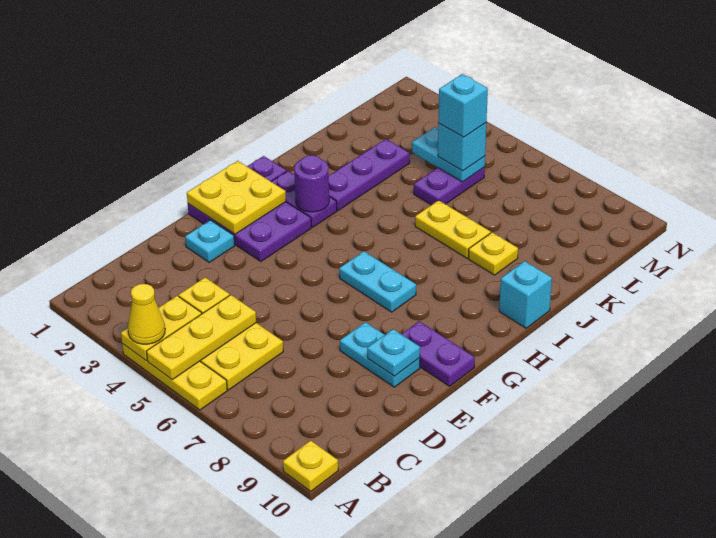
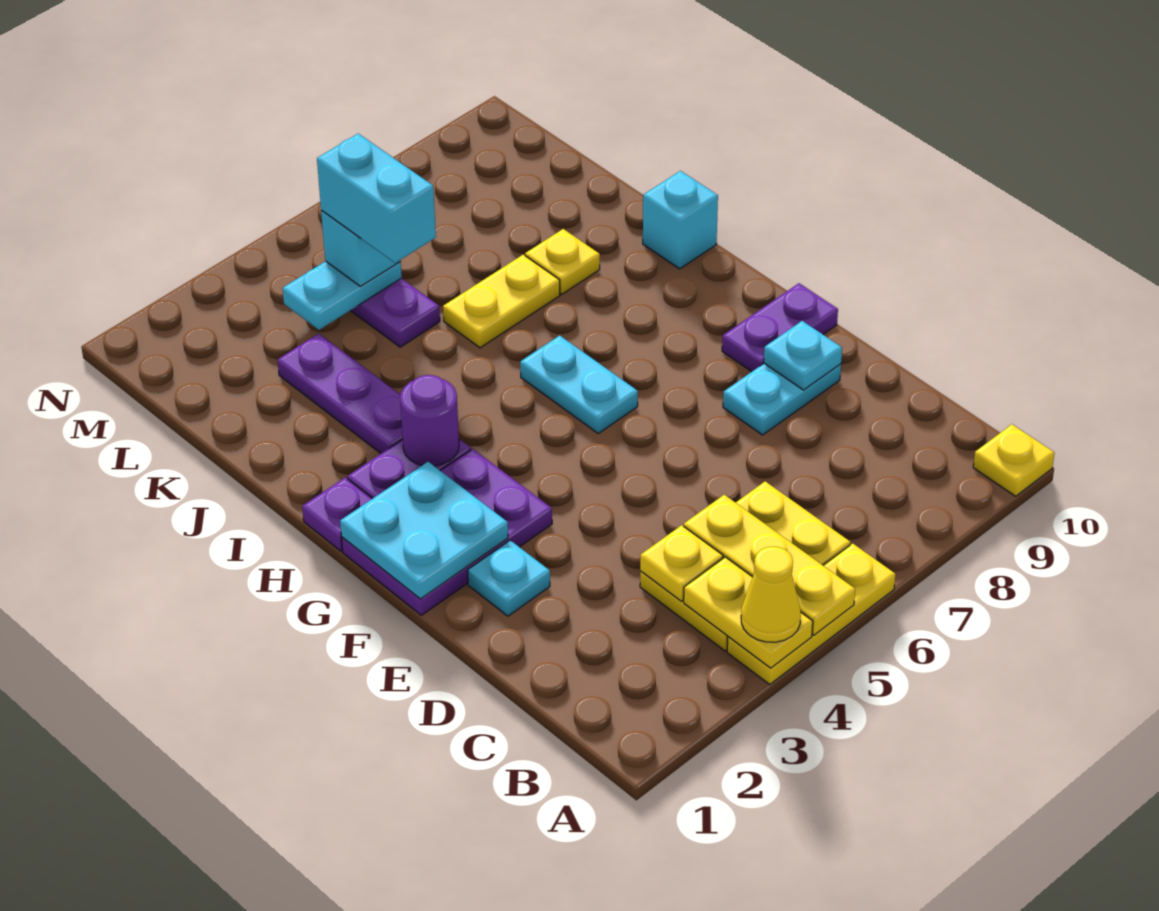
yellow 2x2 plate [187,161,286,234] -> cyan 2x2 plate [340,462,508,599]
cyan 1x2 plate [339,251,416,312] -> cyan 1x2 plate turned to [520,335,638,433]
cyan 1x1 brick [438,74,488,137] -> cyan 1x2 brick [317,134,436,263]

